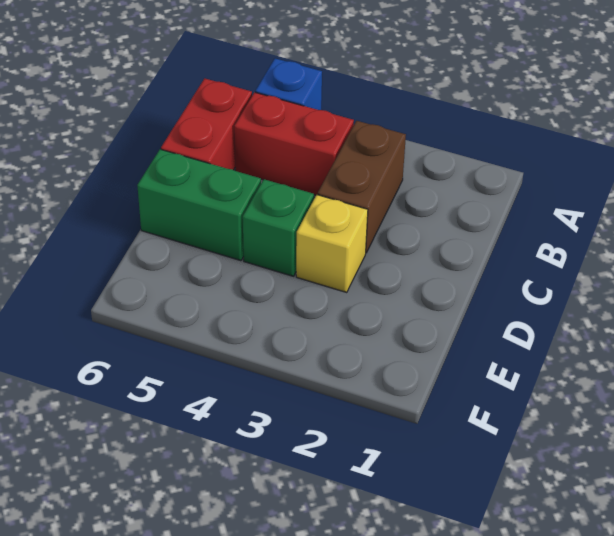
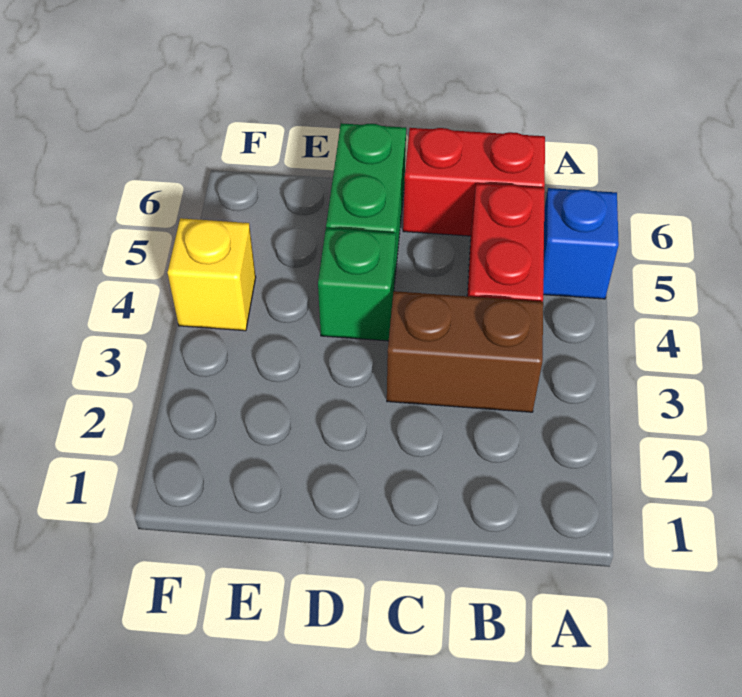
yellow 1x1 brick [296,195,368,292] -> yellow 1x1 brick moved to [168,218,256,331]

